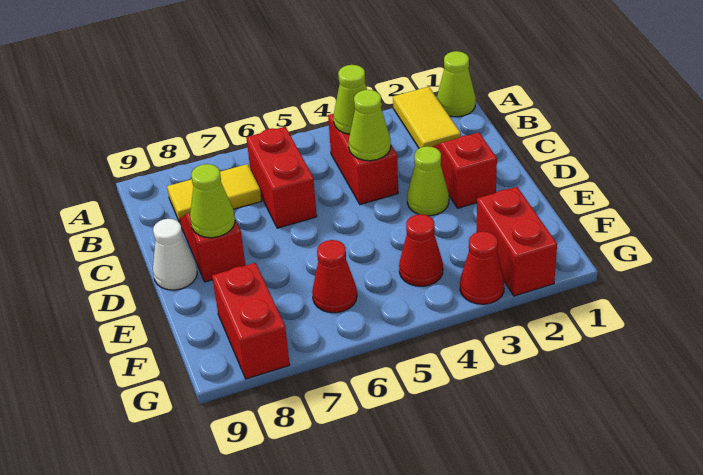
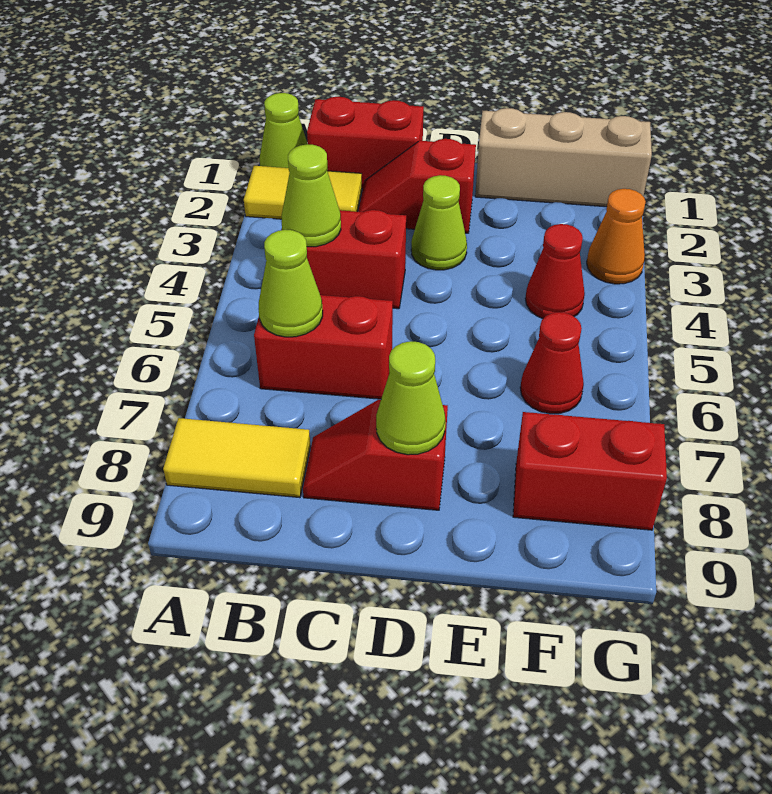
yellow 1x2 tile [167,164,261,223] -> yellow 1x2 tile turned to [163,418,310,498]
lime 1x1 cone [348,90,391,161] -> lime 1x1 cone moved to [258,230,323,337]
white 1x1 cone [153,219,197,290] -> none
none -> tan 1x3 brick [475,108,652,207]
red 1x2 brick [476,187,557,296] -> red 1x2 brick moved to [307,97,424,189]
red 1x1 cone [460,231,505,304] -> orange 1x1 cone [587,189,646,284]

